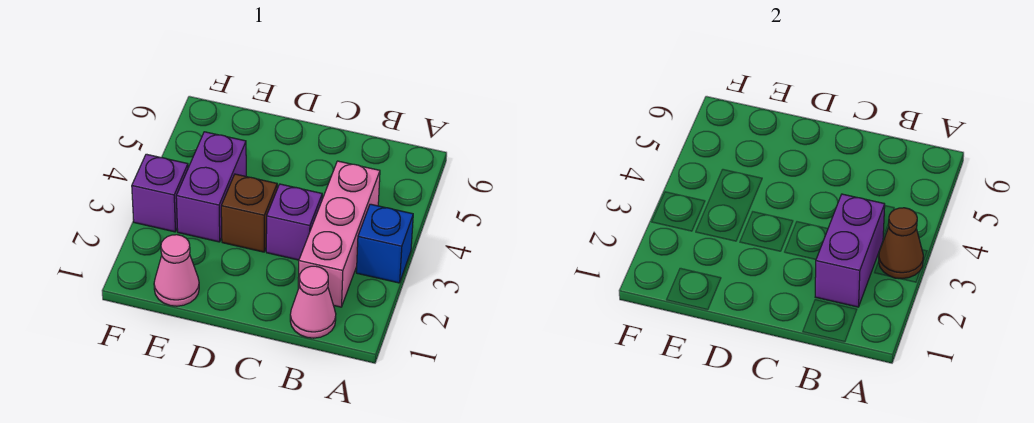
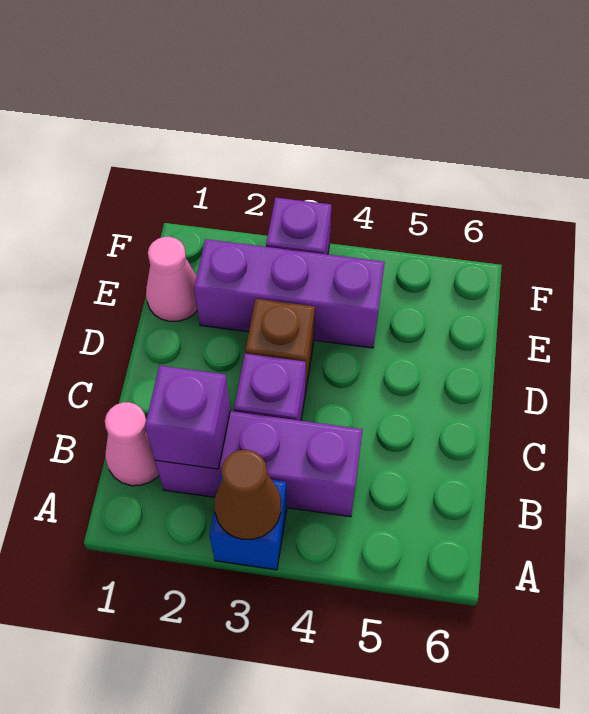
pink 1x3 brick [298,161,380,307] -> purple 1x3 brick [155,411,363,517]
purple 1x2 brick [815,194,885,307] -> purple 1x1 brick [145,366,230,469]
purple 1x2 brick [176,132,246,242] -> purple 1x3 brick [194,239,385,348]

